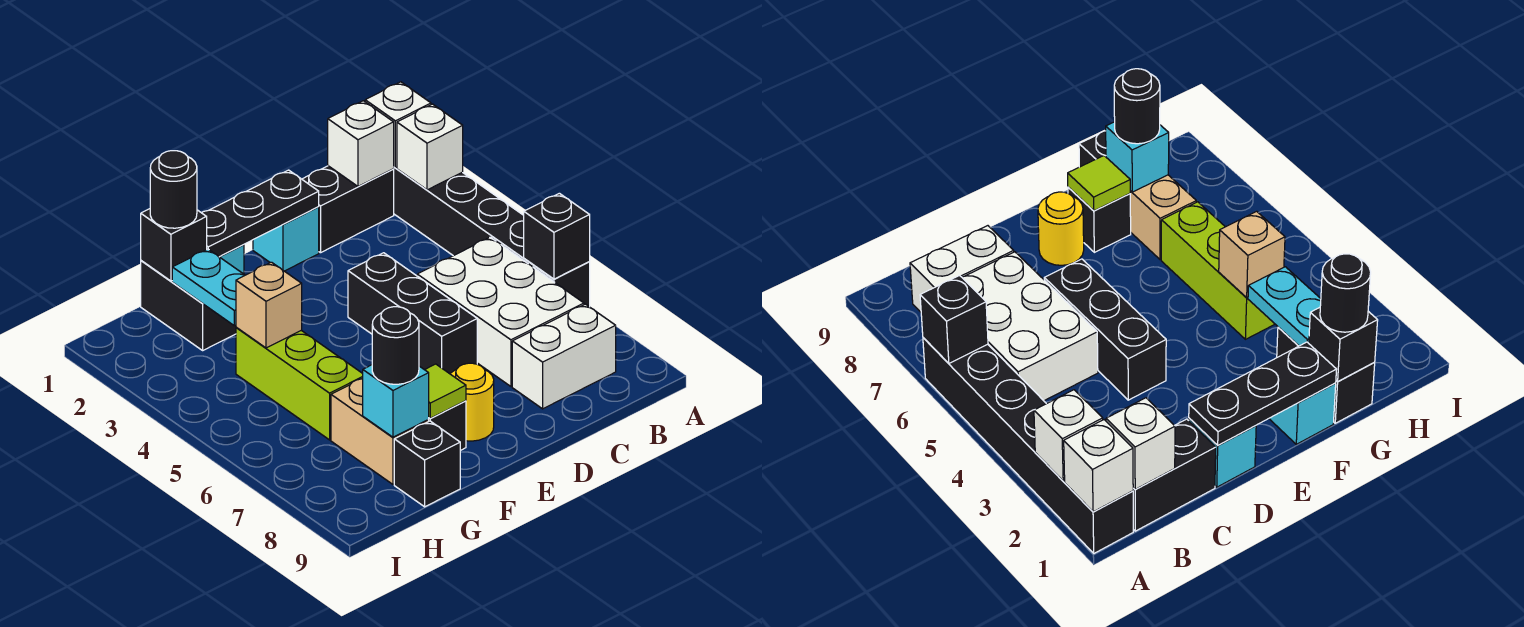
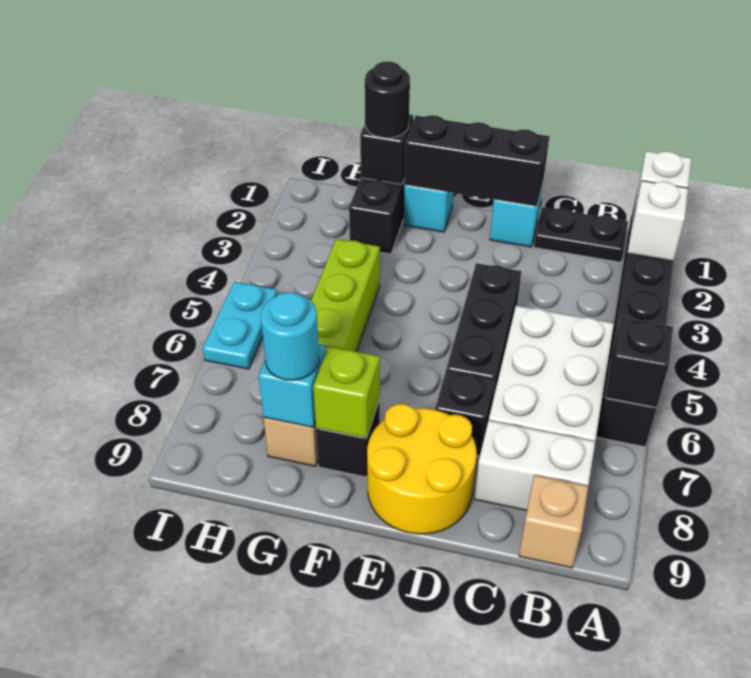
black 1x2 brick [302,166,394,253] -> black 1x2 plate [534,207,628,262]
white 1x1 brick [328,101,394,186] -> none
black 1x3 plate [202,170,319,257] -> black 1x3 brick [405,115,550,206]
yellow 1x1 round brick [450,363,494,441] -> yellow 2x2 round brick [367,404,477,534]
lime 1x1 tile [425,364,466,418] -> lime 1x1 brick [313,346,380,438]
cyan 1x2 plate [172,249,245,326] -> cyan 1x2 plate moved to [203,282,277,369]
tan 1x1 brick [236,262,302,348] -> tan 1x1 brick moved to [519,475,588,568]
black 1x1 round brick [372,307,419,384] -> cyan 1x1 round brick [261,292,319,380]
black 1x1 brick [394,421,460,507] -> black 1x1 brick moved to [435,370,496,456]

